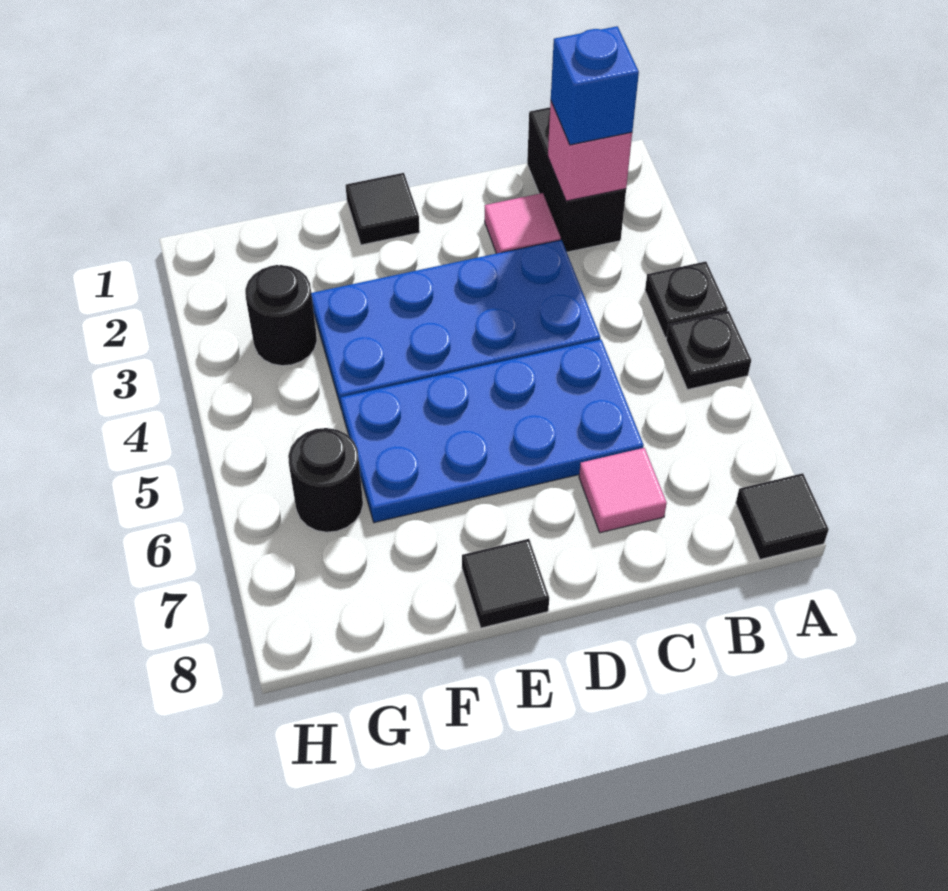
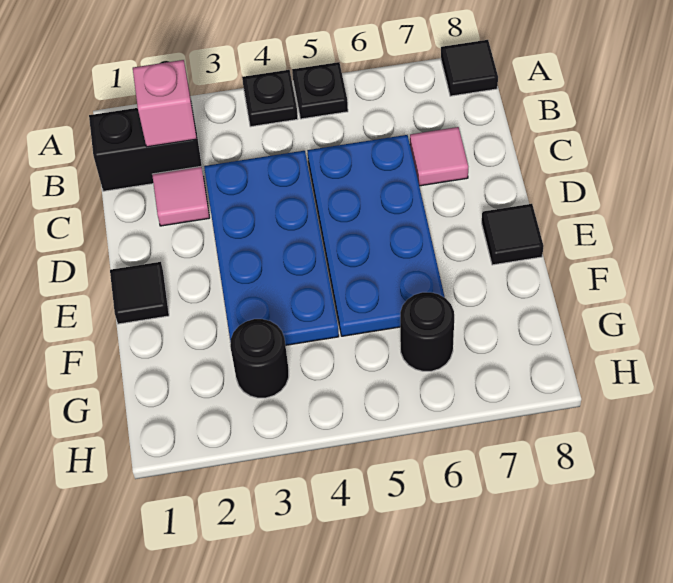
blue 1x1 brick [551,26,639,145] -> none

